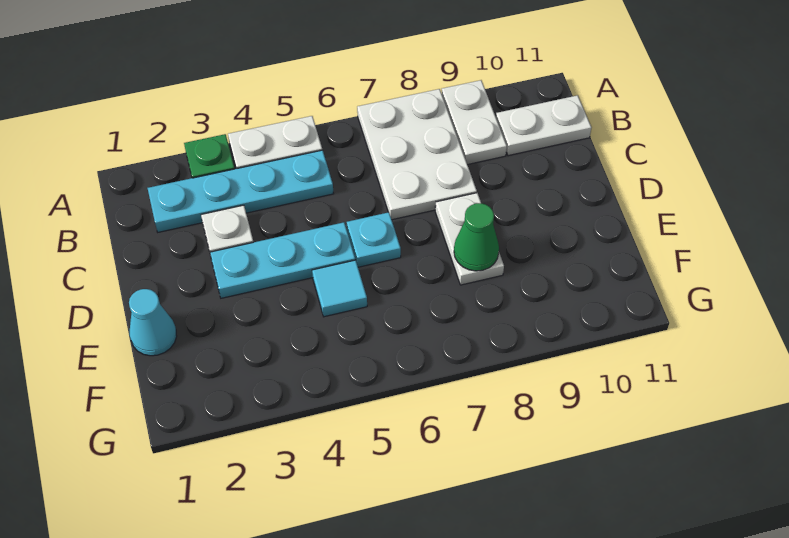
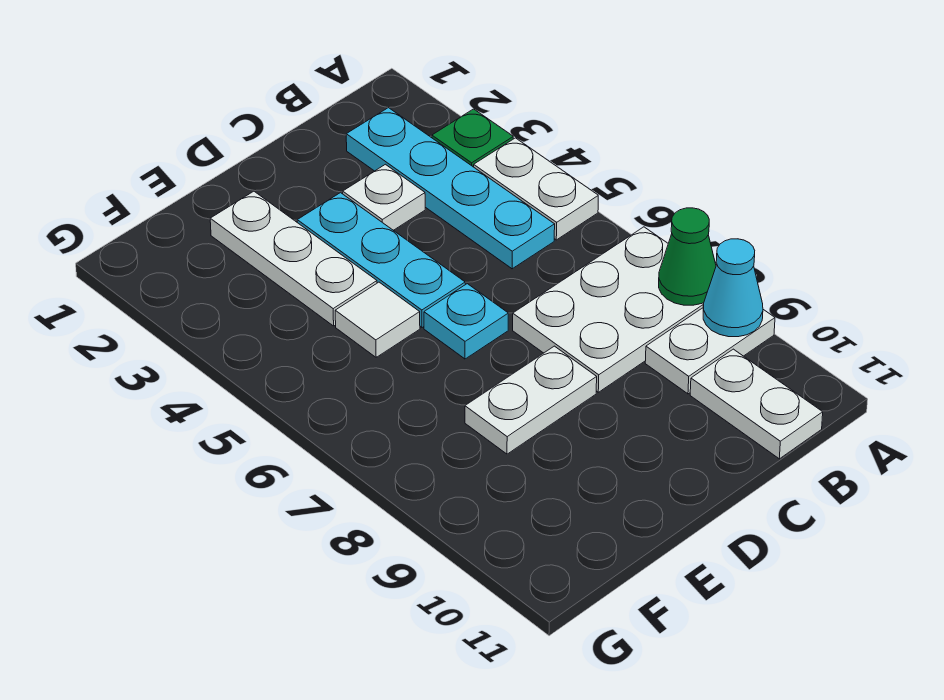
cyan 1x1 cone [129,289,177,356] -> cyan 1x1 cone moved to [703,239,763,337]
none -> white 1x3 plate [210,191,377,326]
cyan 1x1 tile [312,260,367,317] -> white 1x1 tile [335,282,420,357]
green 1x1 cone [454,203,499,271] -> green 1x1 cone moved to [659,208,716,305]

